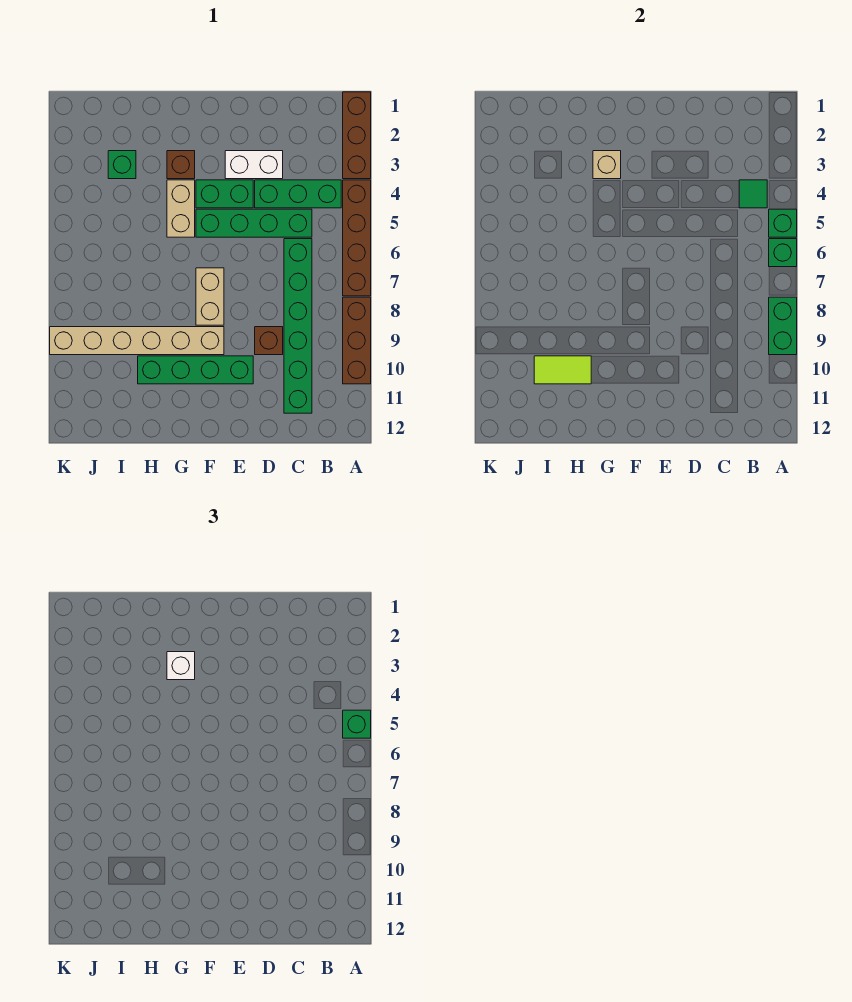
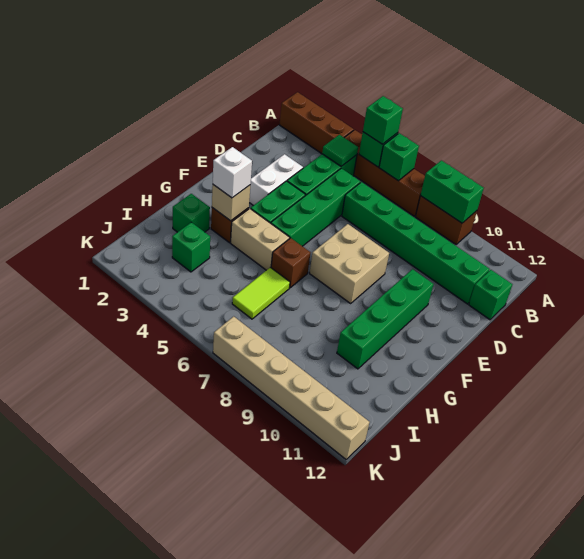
brown 1x3 brick [343,297,371,384] -> brown 1x2 brick [415,196,477,244]
none -> green 1x1 brick [469,270,512,320]
brown 1x1 brick [255,327,283,355] -> brown 1x1 brick moved to [271,238,310,288]
tan 1x2 brick [196,268,224,325] -> tan 2x2 brick [310,224,389,303]
tan 1x6 brick [50,327,224,355] -> tan 1x6 brick turned to [213,316,370,459]
none -> green 1x1 brick [173,194,210,232]
lime 1x2 tile [534,356,591,384] -> lime 1x2 tile moved to [232,267,290,319]

